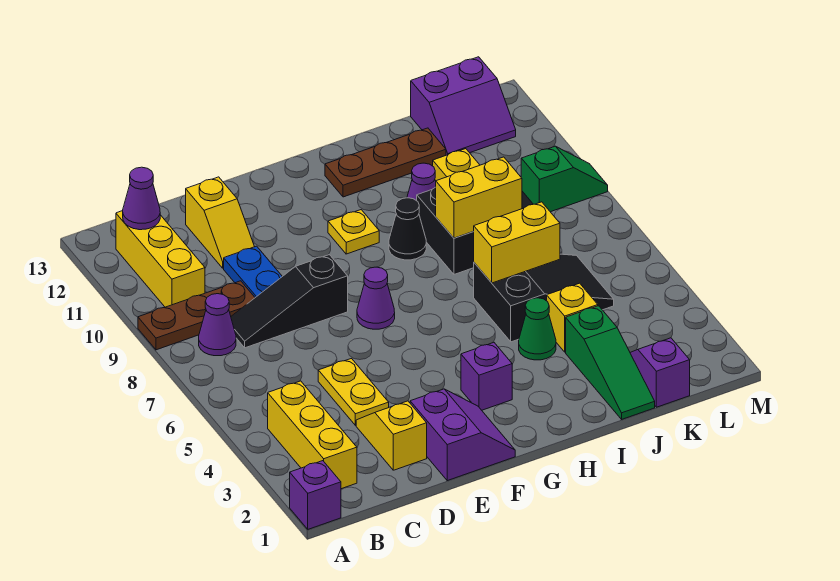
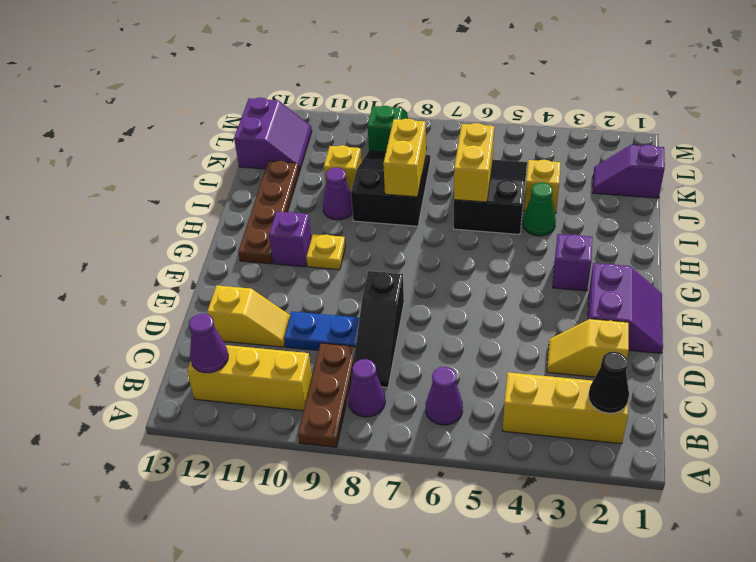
purple 1x1 brick [290,461,341,529] -> purple 1x1 brick moved to [269,212,312,267]
yellow 1x2 plate [318,359,389,425] -> none
purple 2x2 slope [410,389,515,481] -> purple 2x2 slope turned to [588,263,663,353]
purple 1x1 cone [357,267,395,329] -> purple 1x1 cone moved to [426,367,463,425]
black 1x1 cone [389,198,426,260] -> black 1x1 cone moved to [588,352,629,413]
brown 1x3 plate [325,128,446,197] -> brown 1x4 plate [238,161,299,264]
green 1x3 slope [566,306,655,419] -> none

